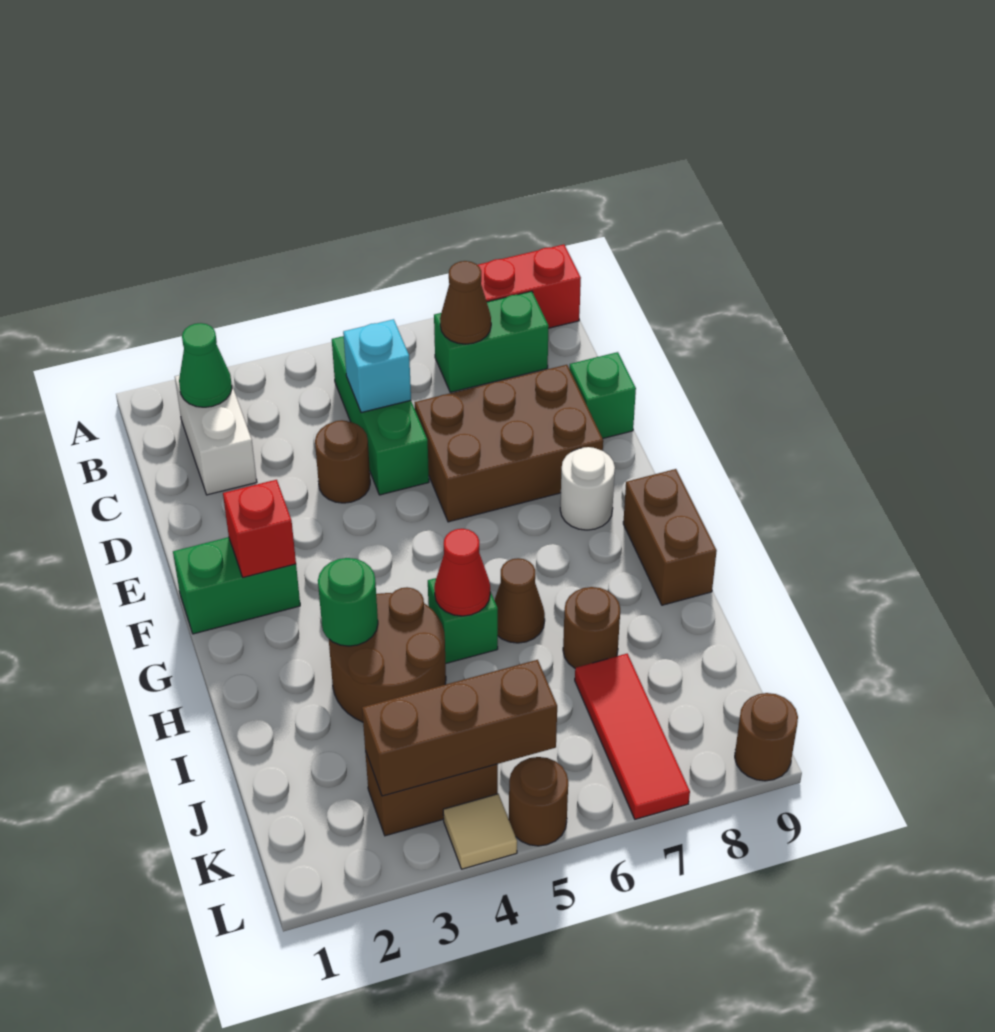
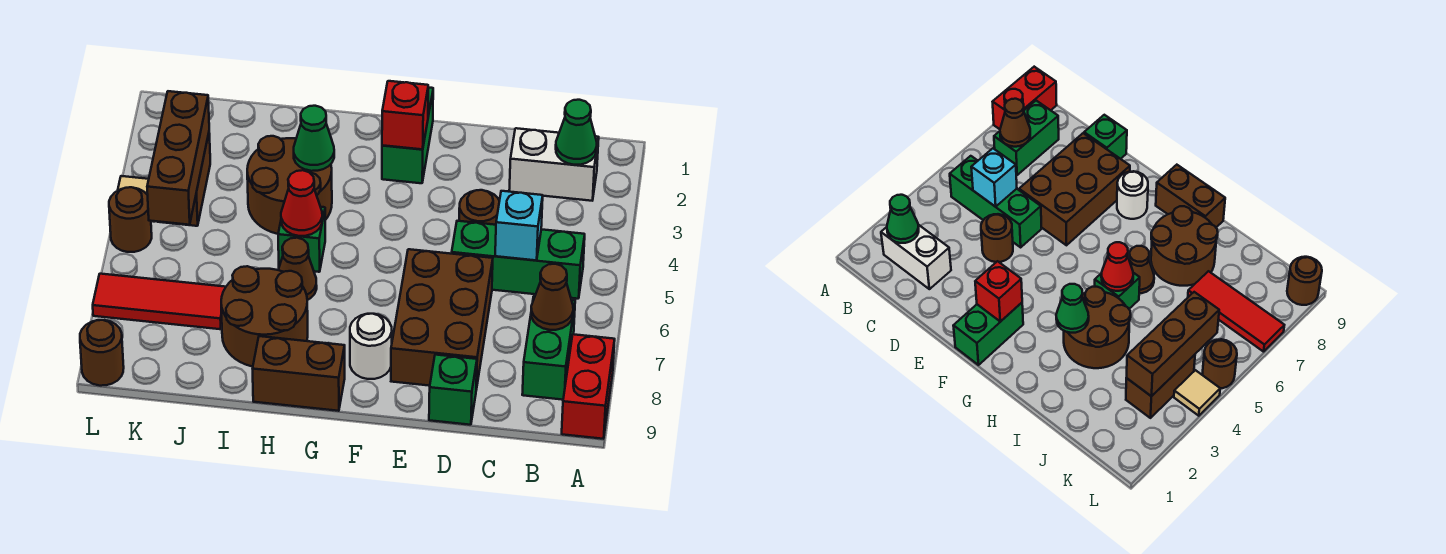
green 1x1 round brick [318,558,378,646] -> green 1x1 cone [294,106,334,171]
brown 1x1 round brick [563,587,620,668] -> brown 2x2 round brick [221,266,308,367]

